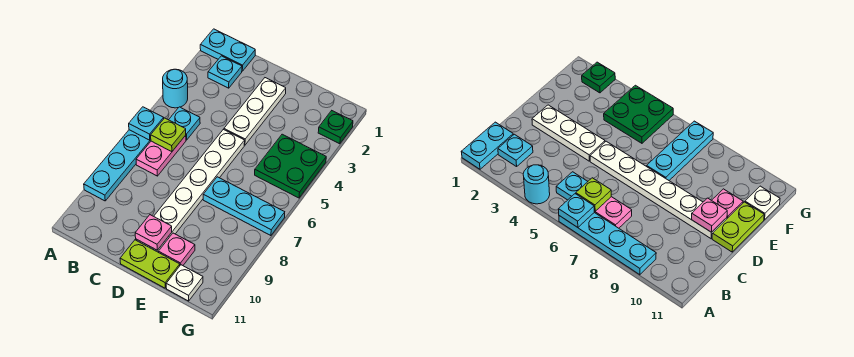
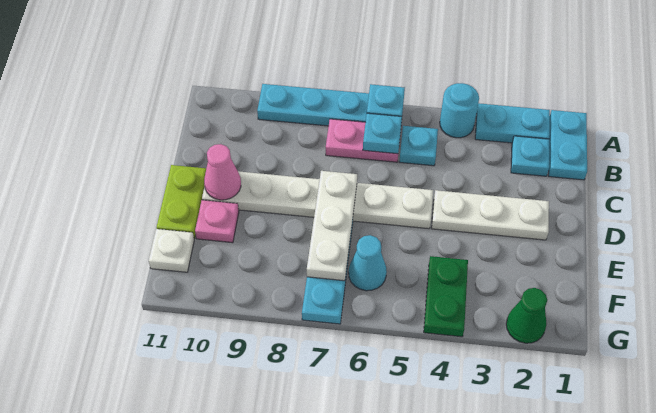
none -> cyan 1x2 plate [475,103,550,143]
lime 1x1 plate [151,118,186,152] -> cyan 1x1 plate [363,113,402,154]
none -> white 1x3 plate [307,171,357,281]
pink 1x1 plate [135,215,172,250] -> pink 1x1 cone [204,144,241,200]
green 2x2 plate [255,134,326,198] -> green 1x2 plate [424,256,468,337]
none -> cyan 1x1 cone [349,235,387,291]
green 1x1 plate [318,111,353,144] -> green 1x1 cone [506,288,547,343]

